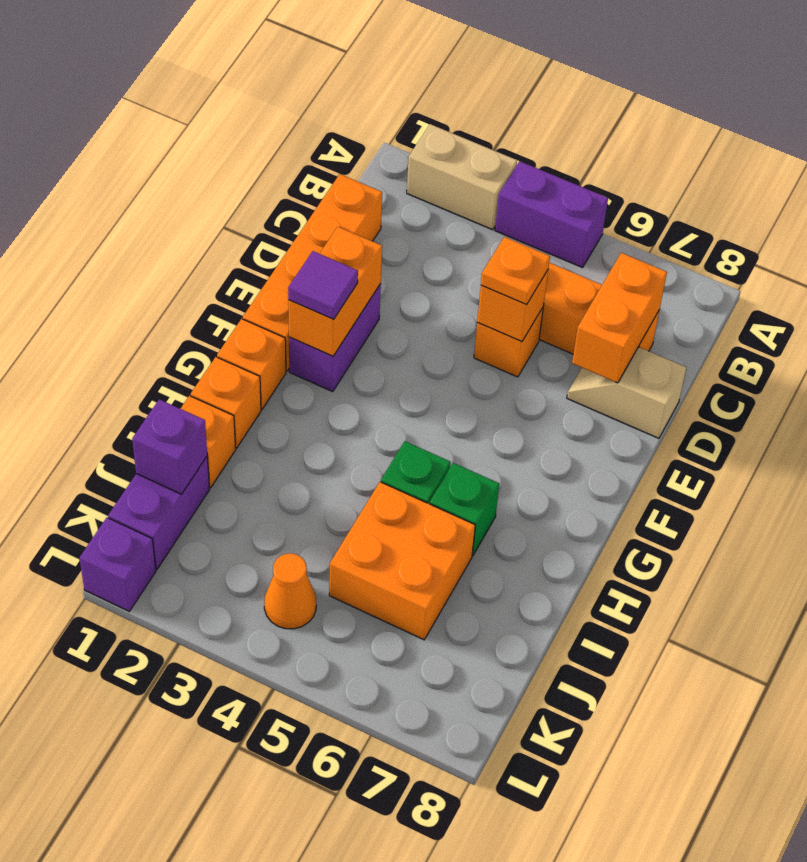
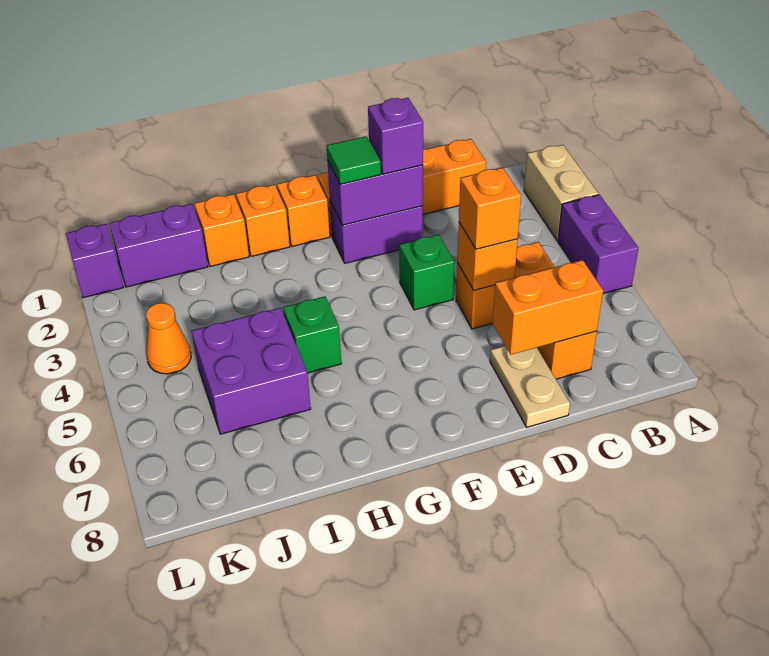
orange 1x1 plate [481,237,550,304] -> orange 1x1 brick [459,168,521,249]
tan 1x2 slope [567,347,686,438] -> tan 1x2 plate [490,346,570,427]
orange 1x2 brick [288,227,382,356] -> purple 1x2 brick [327,160,423,225]
purple 1x1 tile [288,251,358,319] -> green 1x1 tile [327,136,381,184]
green 1x1 brick [430,463,499,555] -> green 1x1 brick moved to [399,235,454,310]
orange 2x2 brick [329,482,475,640] -> purple 2x2 brick [192,308,311,434]
purple 1x1 brick [132,399,207,494] -> purple 1x1 brick moved to [368,98,423,174]

